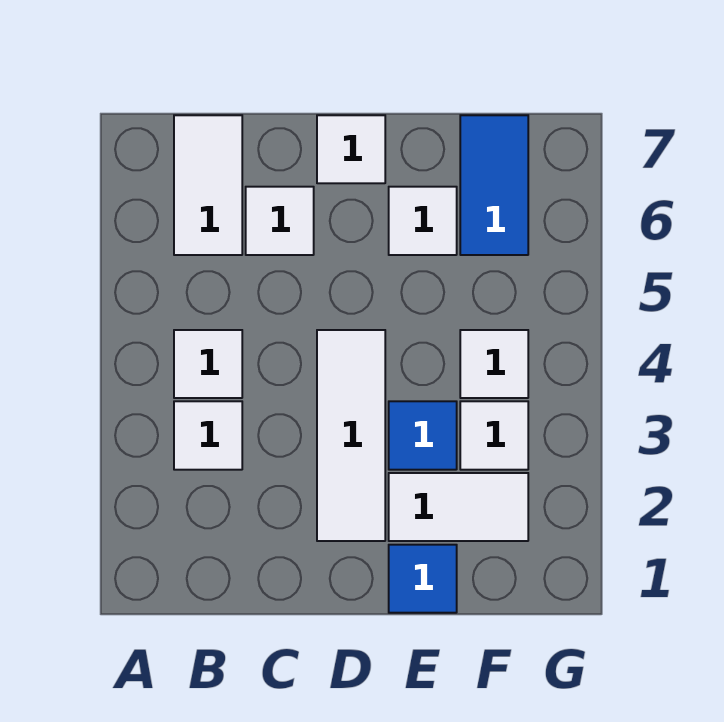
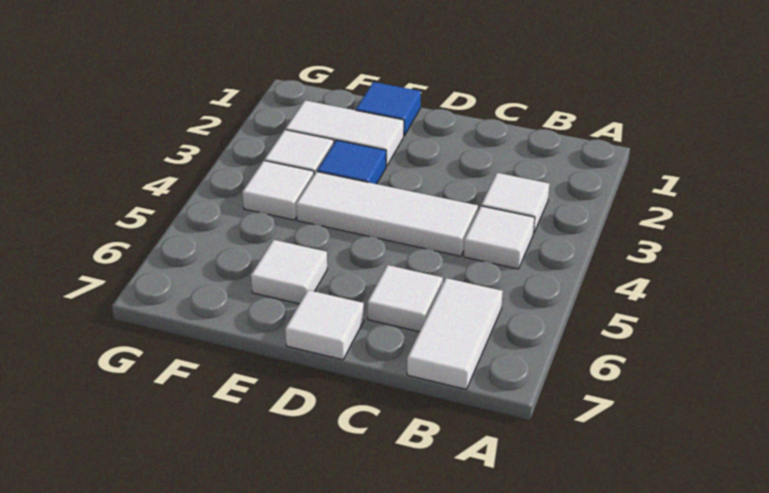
white 1x3 tile [317,330,385,541] -> white 1x3 tile turned to [296,172,478,256]
blue 1x2 tile [460,115,528,255] -> none

